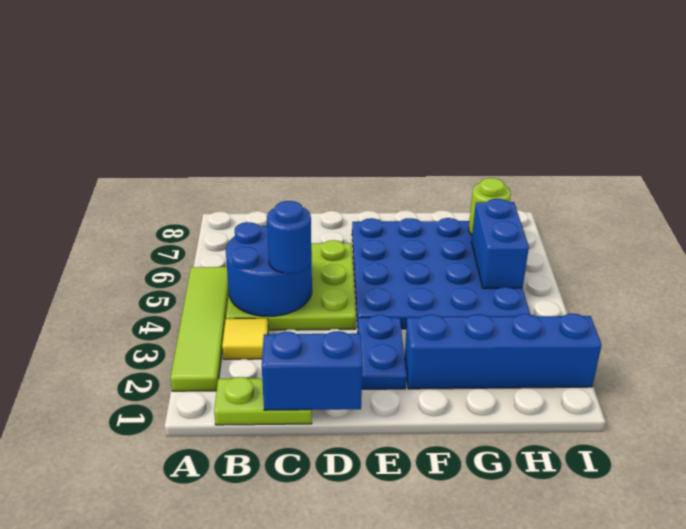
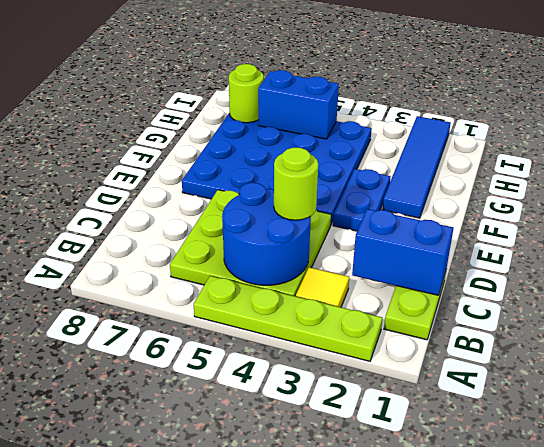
lime 1x4 tile [171,267,229,391] -> lime 1x4 plate [194,276,382,361]
blue 1x2 brick [262,331,362,410] -> blue 1x2 brick turned to [352,209,453,295]
blue 1x1 round brick [267,201,311,274] -> lime 1x1 round brick [274,147,318,220]
blue 1x2 plate [358,315,407,389] -> blue 1x2 plate turned to [333,169,390,231]
blue 1x4 brick [405,314,602,389] -> blue 1x4 tile [382,116,451,218]

